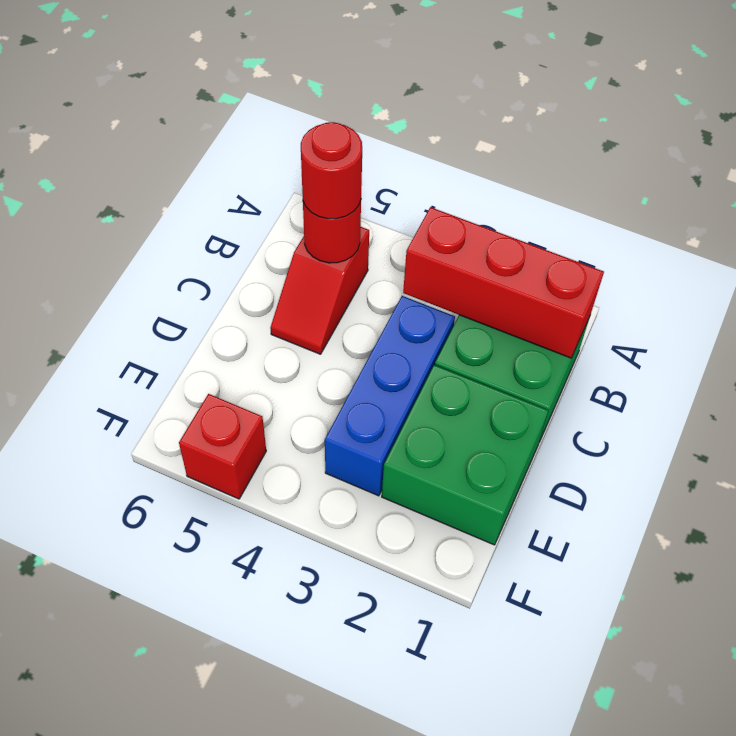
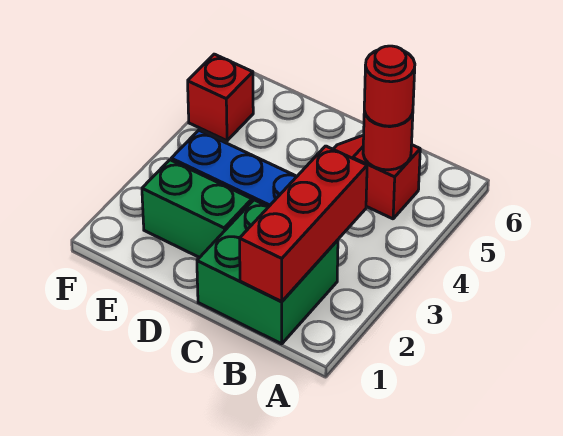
green 2x2 brick [382,365,548,545] -> green 1x2 brick [142,160,252,258]

